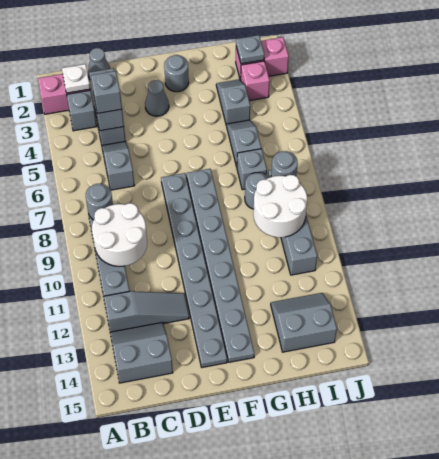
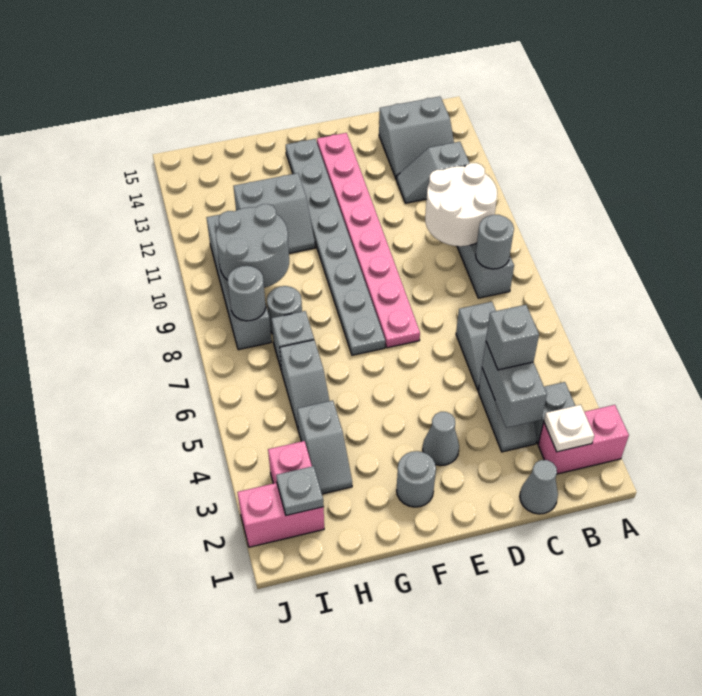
grey 1x3 slope [104,291,189,332] -> grey 1x2 slope [397,142,470,203]
grey 1x8 plate [161,173,227,367] -> pink 1x8 plate [317,133,420,348]
white 2x2 round brick [253,175,307,237] -> grey 2x2 round brick [216,204,289,288]
grey 2x2 slope [271,293,337,352] -> grey 2x2 slope moved to [234,173,315,253]

